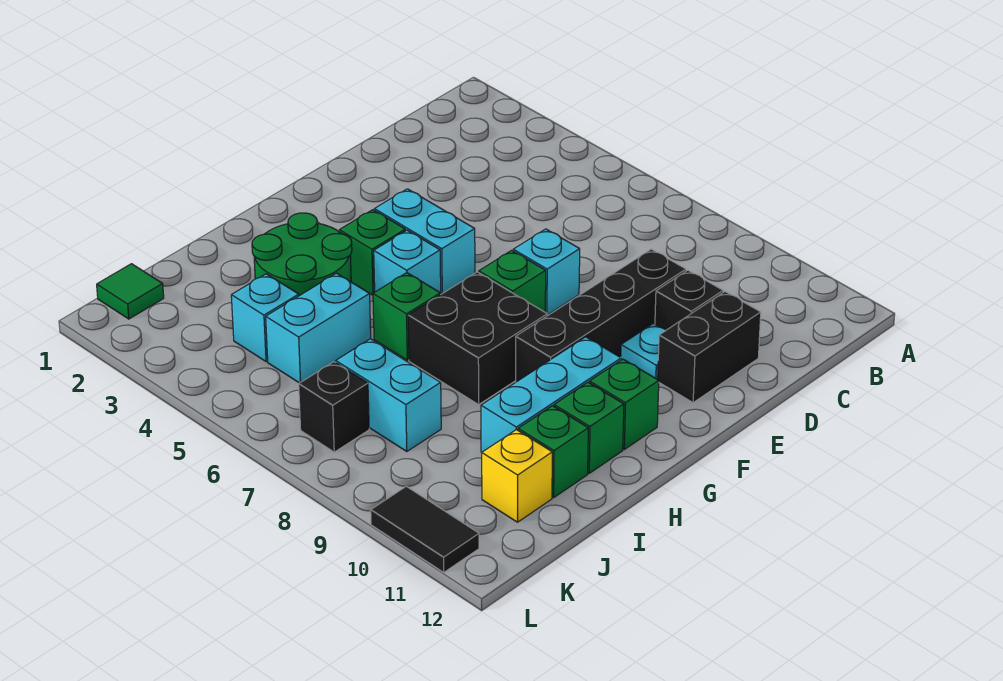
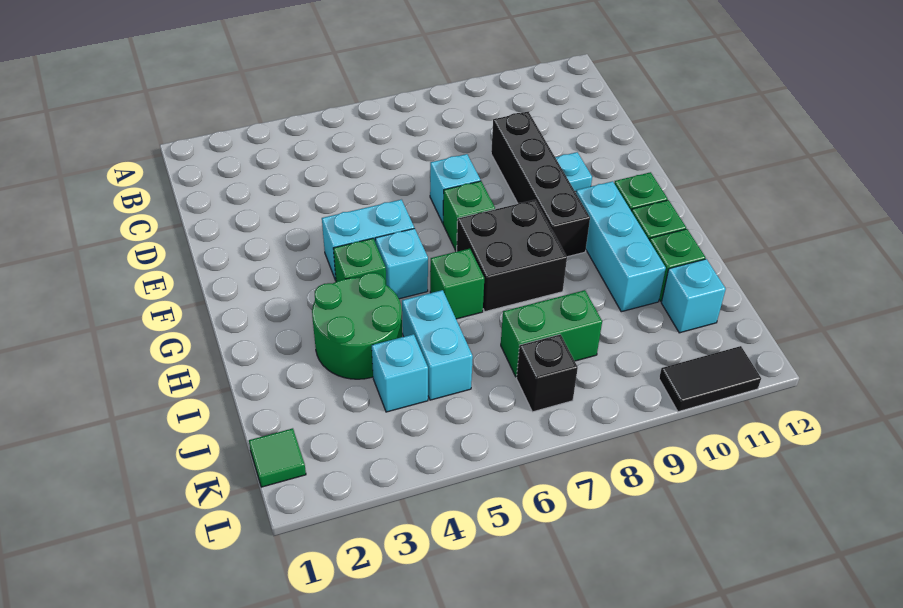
black 1x1 brick [655,270,723,330] -> none
black 1x2 brick [658,292,761,403] -> none
cyan 1x2 brick [336,339,441,451] -> green 1x2 brick [501,290,602,377]
yellow 1x1 brick [482,429,552,522] -> cyan 1x1 brick [661,259,726,333]

